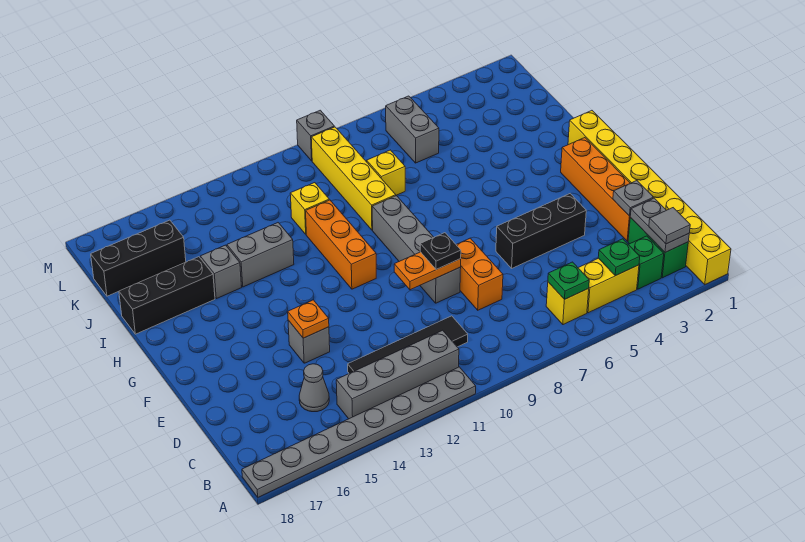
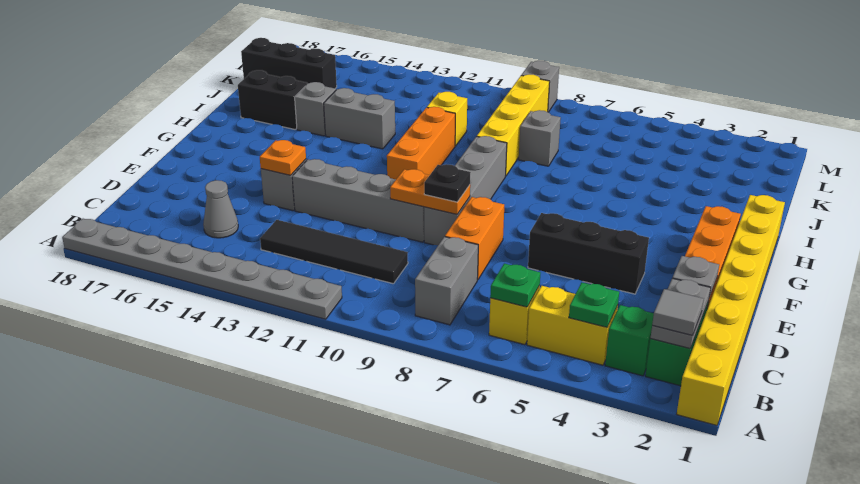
grey 1x4 brick [336,330,459,419] -> grey 1x4 brick moved to [292,159,424,242]
black 1x3 brick [119,257,215,334] -> black 1x2 brick [238,70,307,130]
yellow 1x1 brick [367,150,405,195] -> grey 1x1 brick [519,110,561,166]
grey 1x2 brick [386,96,439,163] -> grey 1x2 brick moved to [415,237,478,325]

